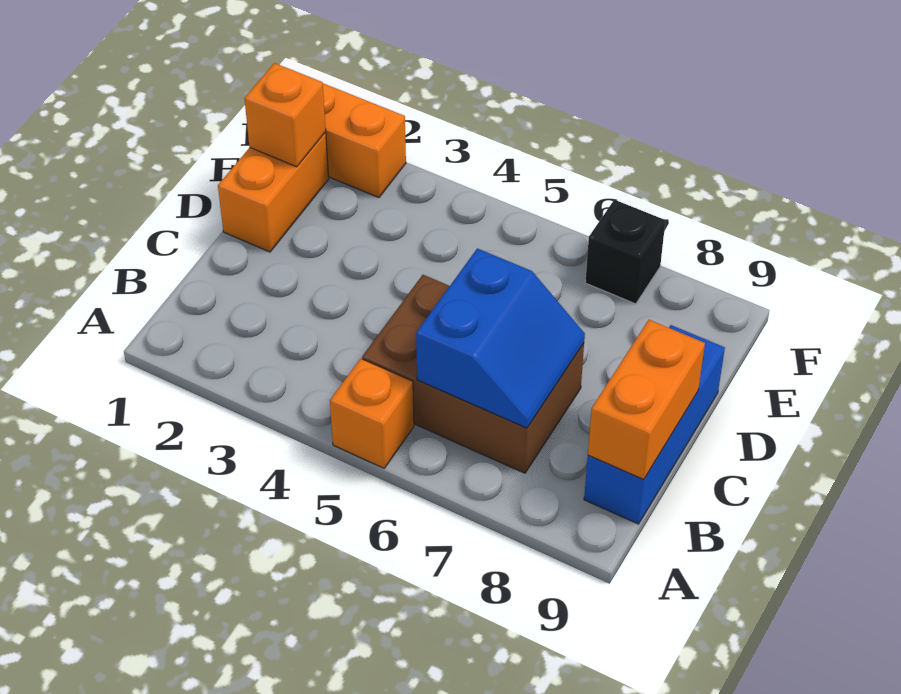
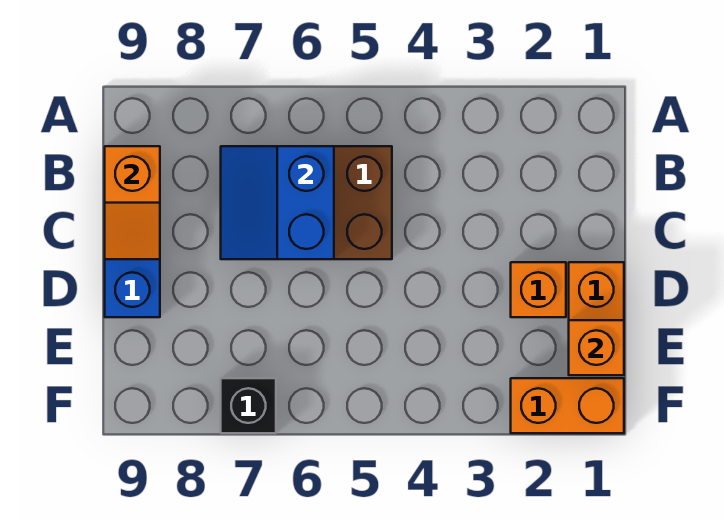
orange 1x1 brick [330,359,414,468] -> orange 1x1 brick moved to [511,262,566,317]
orange 1x2 brick [588,320,705,480] -> orange 1x2 slope [105,146,160,259]

